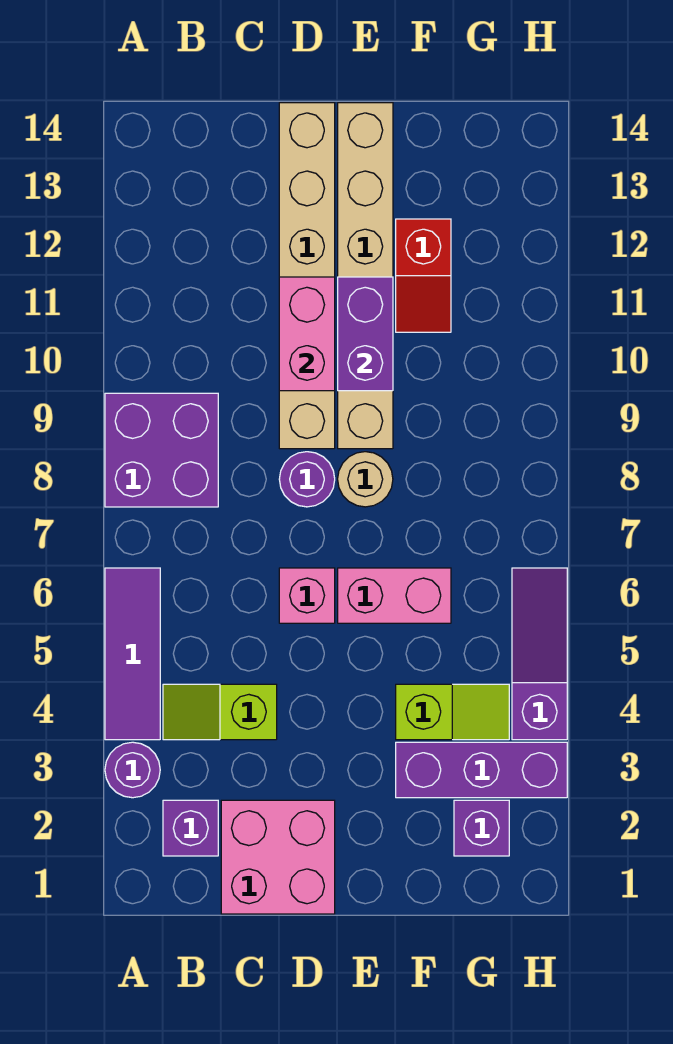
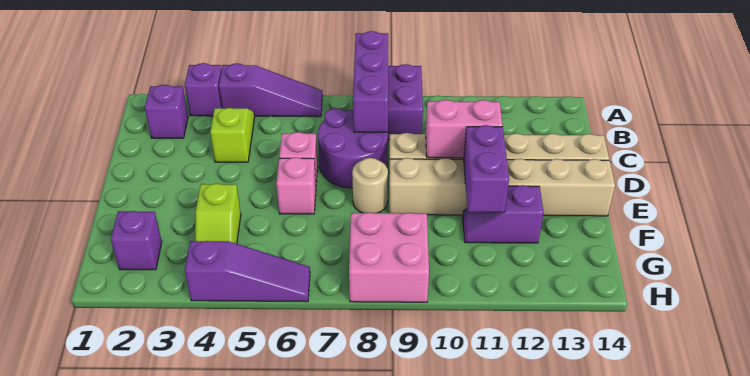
purple 1x1 round brick [105,742,160,798] -> purple 1x1 brick [185,63,222,116]
purple 1x3 tile [105,568,160,740] -> purple 1x3 slope [219,63,323,117]
pink 2x2 brick [221,800,335,914] -> pink 2x2 brick moved to [349,212,429,302]
purple 1x1 round brick [279,452,335,507] -> purple 2x2 round brick [318,108,388,188]
pink 1x2 brick [338,568,451,623] -> pink 1x1 brick [276,157,316,214]
purple 1x2 brick [338,277,393,391] -> purple 1x2 brick turned to [464,125,509,212]
purple 1x3 brick [396,742,567,798] -> purple 1x3 brick moved to [353,31,388,132]
red 1x2 slope [396,219,451,332] -> purple 1x2 slope [463,185,544,243]

